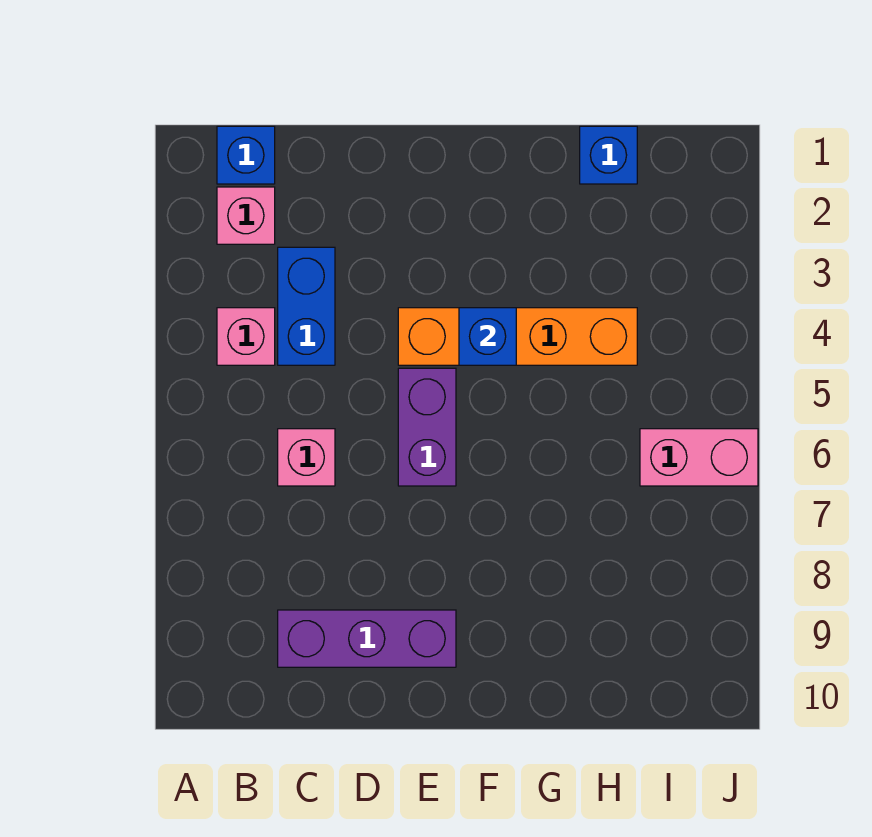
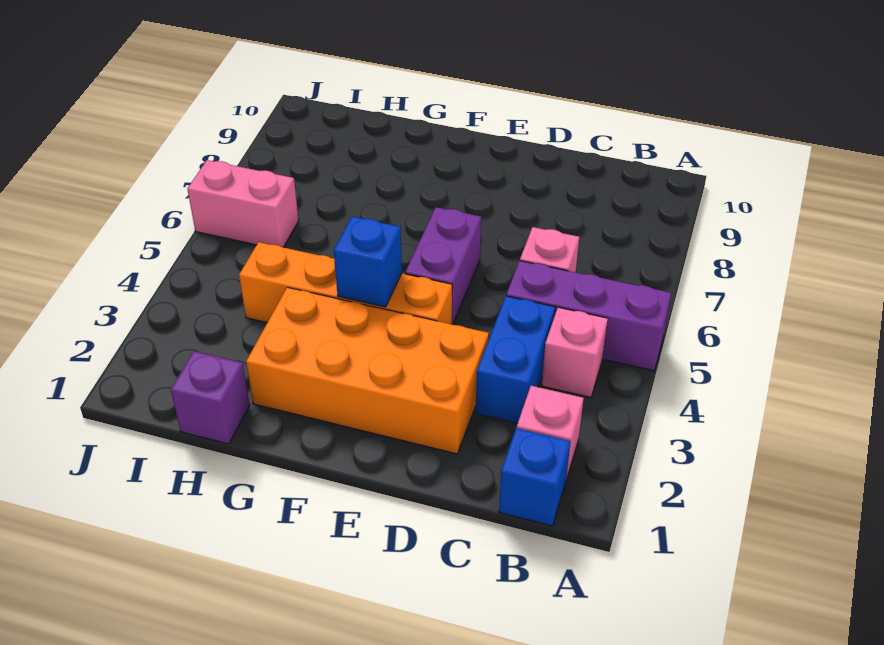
purple 1x3 brick [278,610,456,667] -> purple 1x3 brick moved to [506,261,671,371]
none -> orange 2x4 brick [246,288,489,454]
blue 1x1 brick [580,126,637,184] -> purple 1x1 brick [171,351,250,444]

